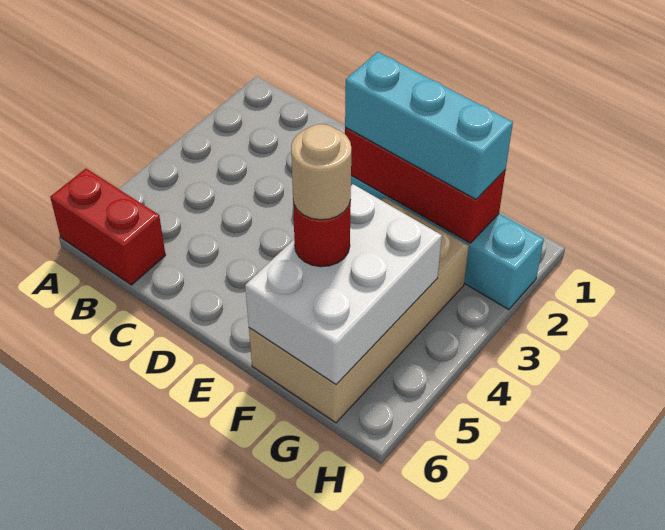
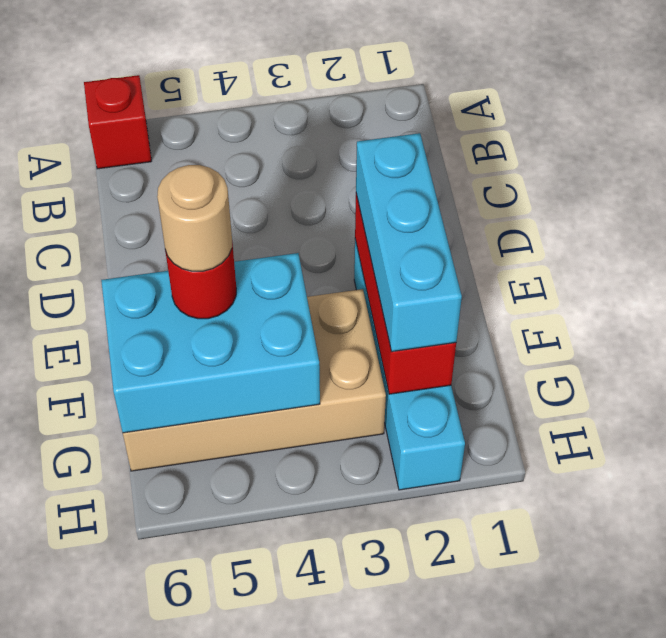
red 1x2 brick [50,169,165,285] -> red 1x1 brick [84,75,152,169]
white 2x3 brick [245,184,442,384] -> cyan 2x3 brick [101,253,320,433]

